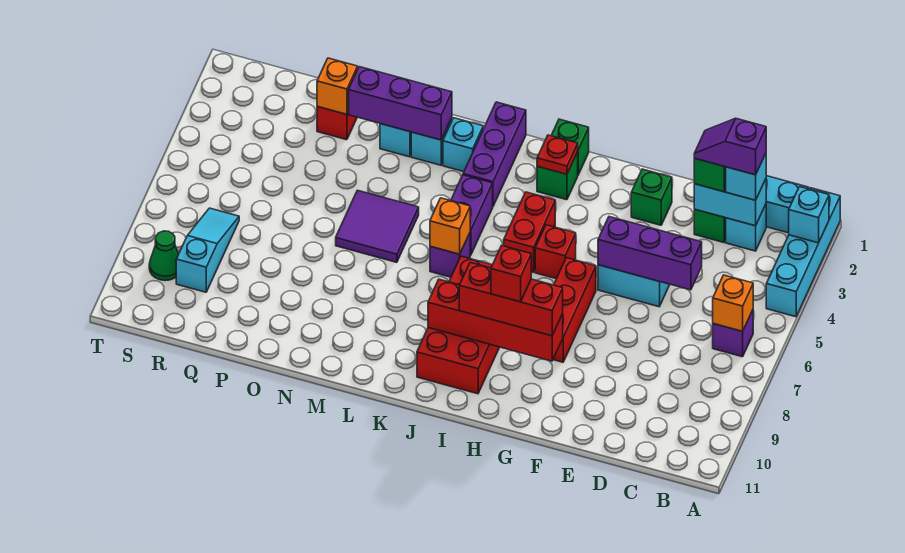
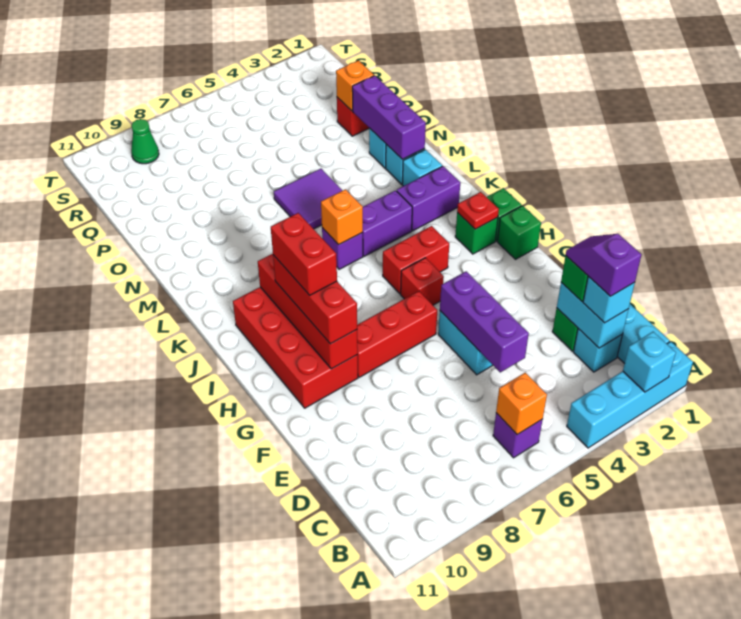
green 1x1 brick [631,169,672,225] -> green 1x1 brick moved to [497,206,541,259]
red 1x1 brick [491,246,531,302] -> red 1x2 brick [271,213,337,295]
red 2x4 brick [417,256,499,394] -> red 2x4 brick turned to [233,287,358,408]
purple 1x3 brick [463,102,526,206] -> purple 1x2 brick [397,166,460,231]
cyan 1x3 slope [176,208,239,292] -> none

